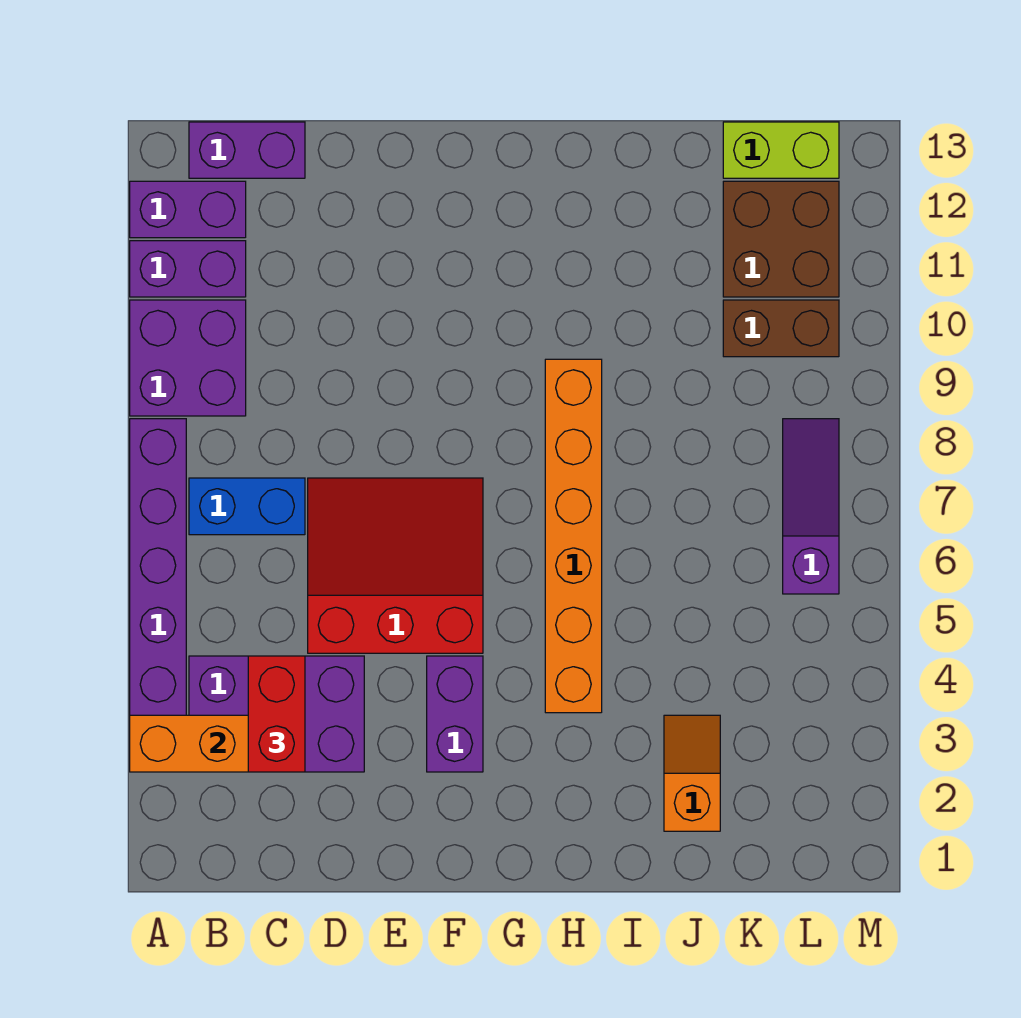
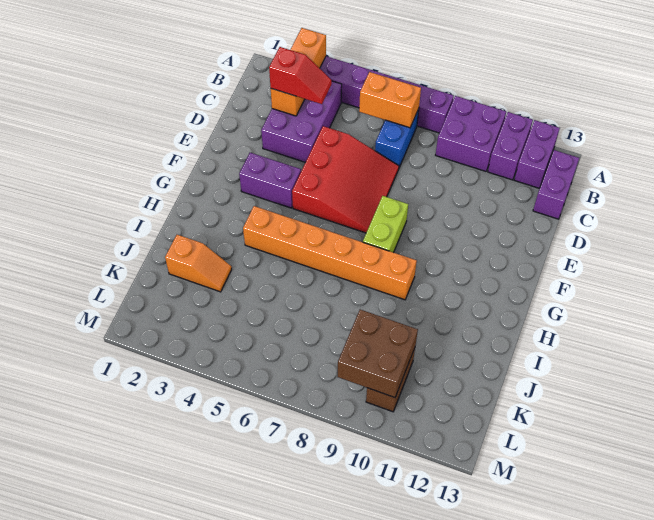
none -> orange 1x2 brick [359,72,421,128]
red 1x2 brick [248,656,305,772] -> red 1x2 slope [269,47,332,104]
brown 2x2 brick [723,181,839,297] -> brown 2x2 brick moved to [338,310,418,398]
lime 1x2 brick [723,122,839,178] -> lime 1x2 brick moved to [363,196,408,252]
purple 1x3 slope [783,419,839,594] -> none

